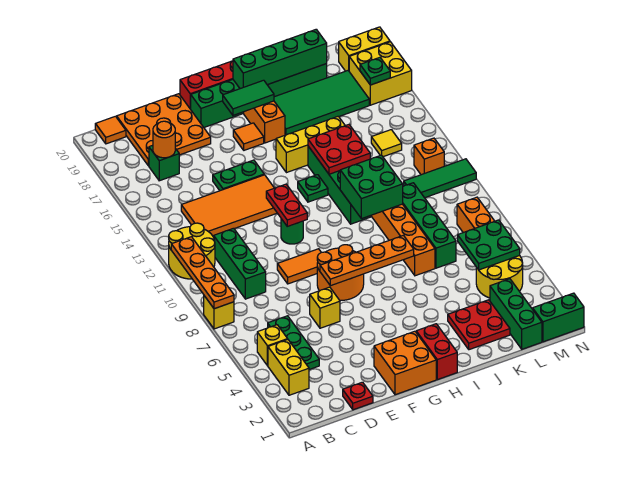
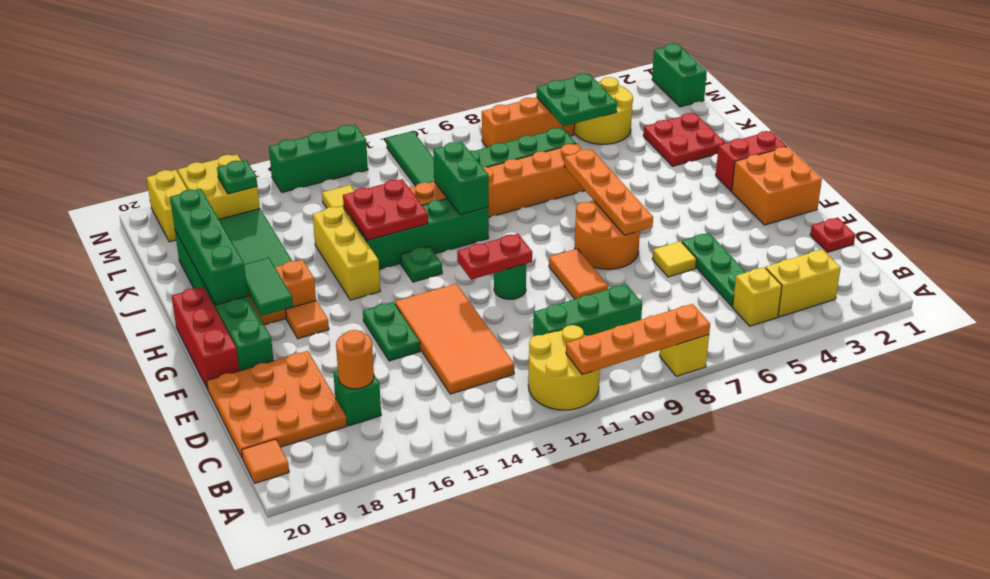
green 1x3 plate [268,316,319,370] -> green 1x3 plate turned to [682,233,746,306]
yellow 1x1 brick [310,287,340,328] -> yellow 1x1 tile [652,241,696,277]
green 2x2 brick [340,155,403,219] -> green 1x2 brick [433,142,489,215]
green 1x3 brick [490,279,542,349] -> green 1x3 brick moved to [269,125,368,192]
orange 1x1 brick [414,138,444,175] -> none

